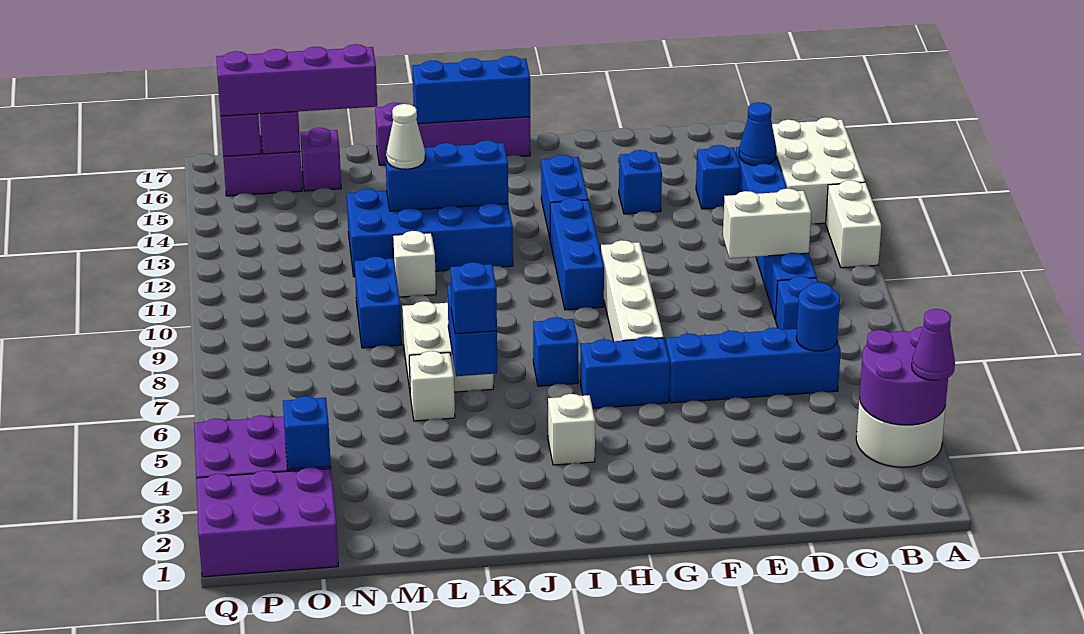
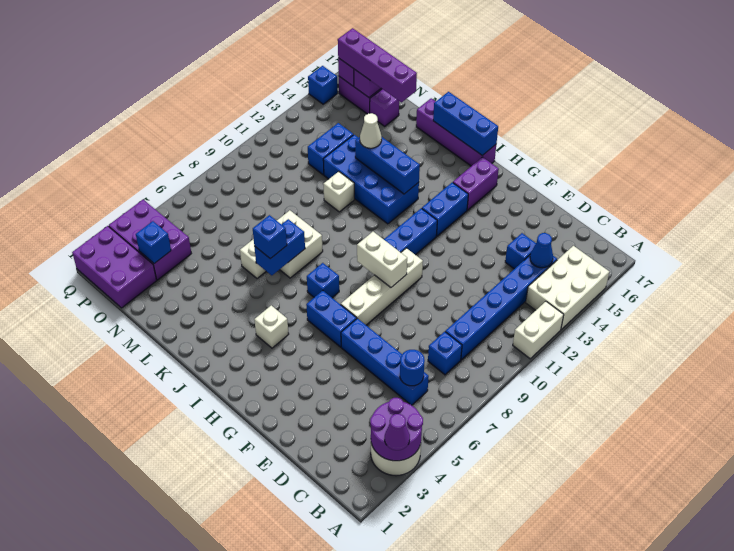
white 1x2 brick [723,189,811,258] -> white 1x2 brick moved to [357,232,407,287]
blue 1x1 brick [619,150,662,214] -> blue 1x1 brick moved to [308,66,338,104]
none -> purple 1x2 brick [453,157,499,210]
blue 1x2 brick [355,257,402,348] -> blue 1x2 brick moved to [308,123,353,175]

